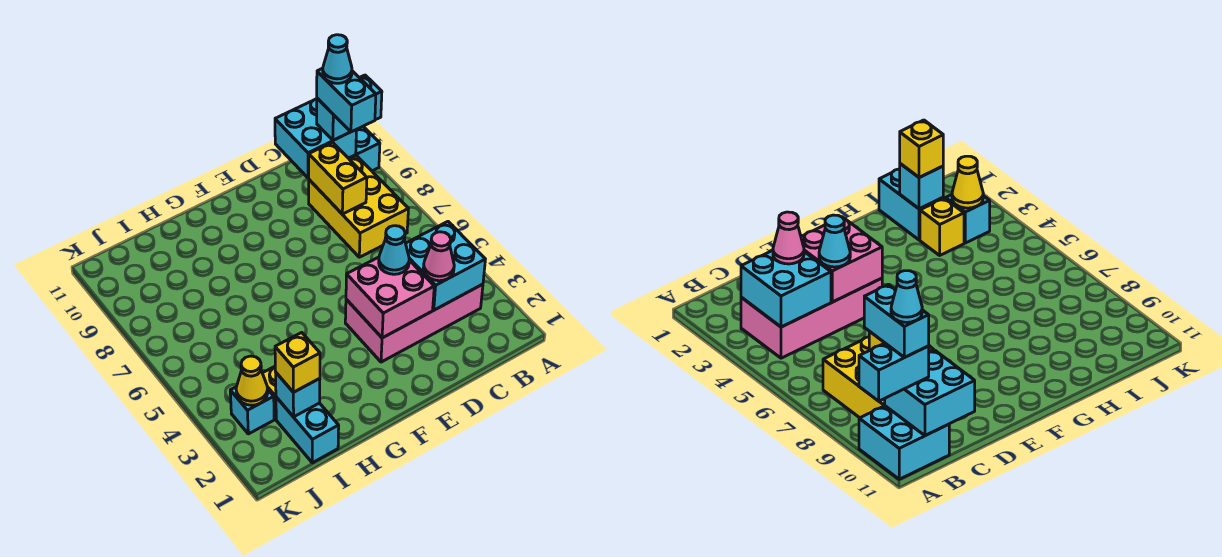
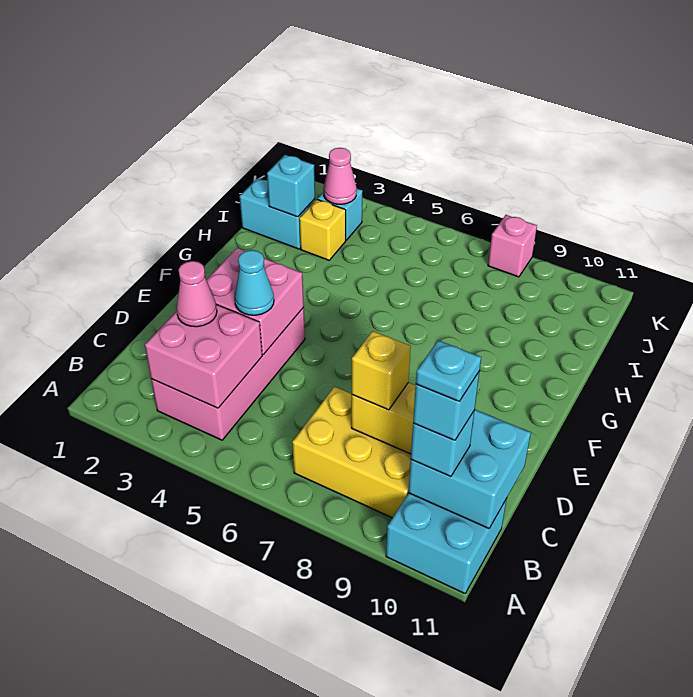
cyan 1x2 brick [317,75,382,140] -> cyan 1x1 brick [411,410,475,477]
cyan 2x2 brick [406,222,485,310] -> pink 2x2 brick [145,304,262,408]
cyan 1x2 brick [317,68,376,132] -> cyan 1x1 brick [413,371,480,440]
cyan 1x1 cone [323,35,352,83] -> cyan 1x1 plate [416,340,481,401]
yellow 1x1 brick [275,333,320,392] -> yellow 1x1 brick moved to [352,331,411,410]
yellow 1x1 cone [236,356,268,405] -> pink 1x1 cone [323,148,357,204]
none -> pink 1x1 brick [488,215,537,277]

